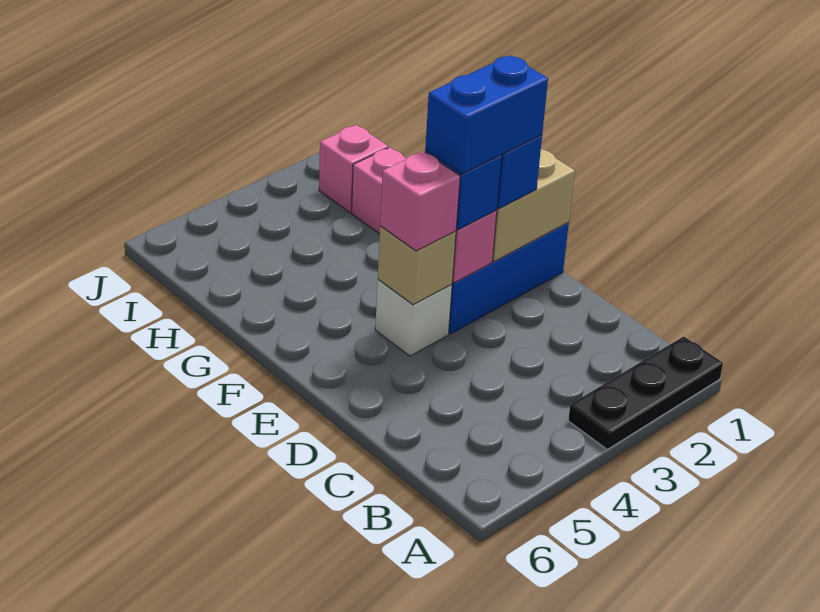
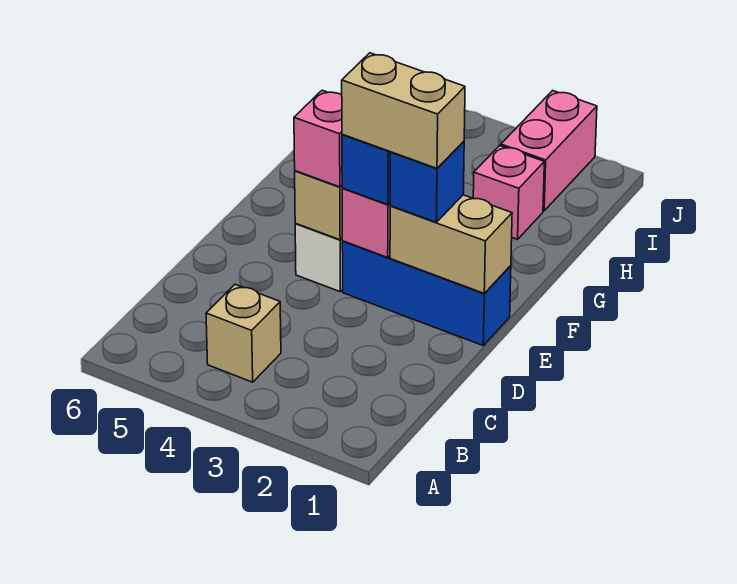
black 1x3 plate [568,336,723,449] -> none
none -> tan 1x1 brick [206,285,281,382]
blue 1x2 brick [425,55,548,174] -> tan 1x2 brick [342,53,465,168]
pink 1x1 brick [319,125,388,212] -> pink 1x2 brick [501,91,597,211]

